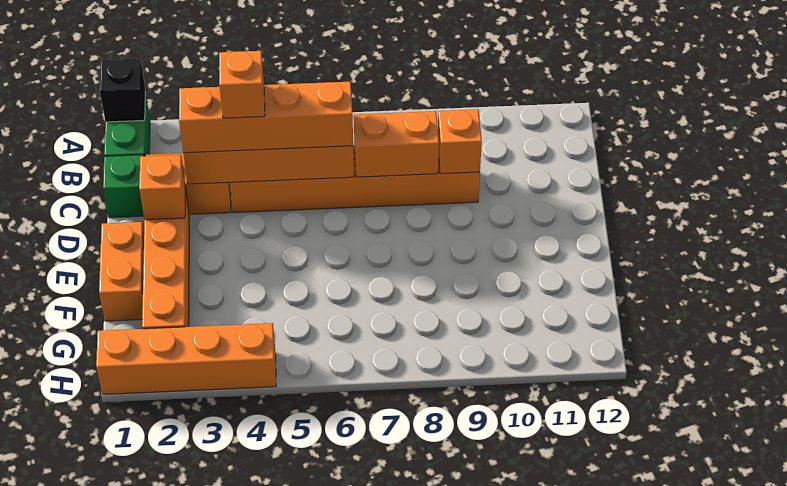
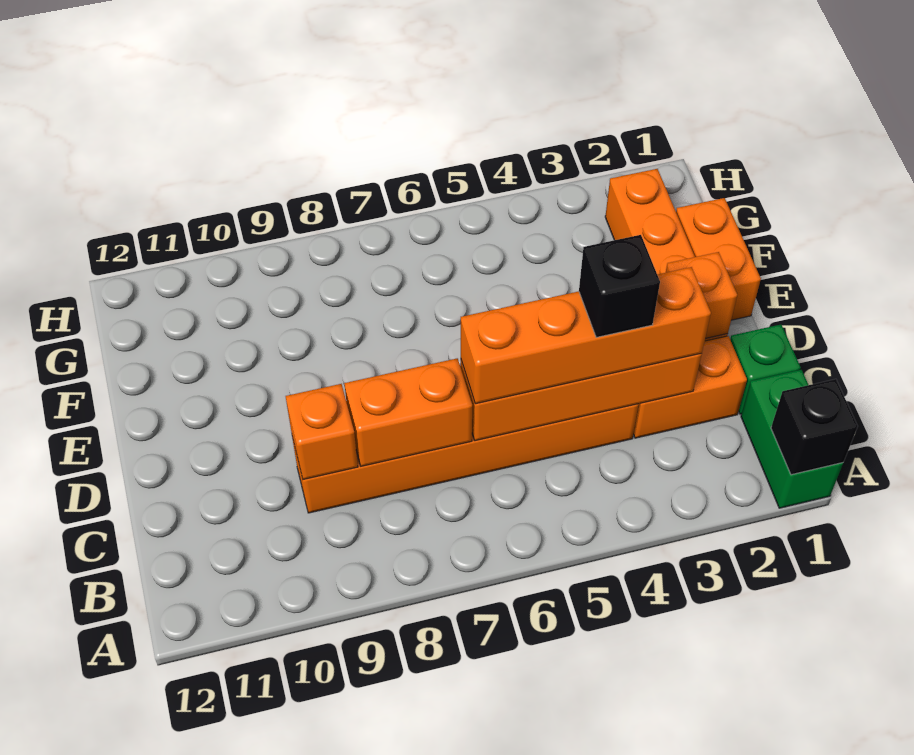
orange 1x1 brick [219,51,265,118] -> black 1x1 brick [579,235,660,337]
orange 1x4 brick [96,323,276,394] -> none

